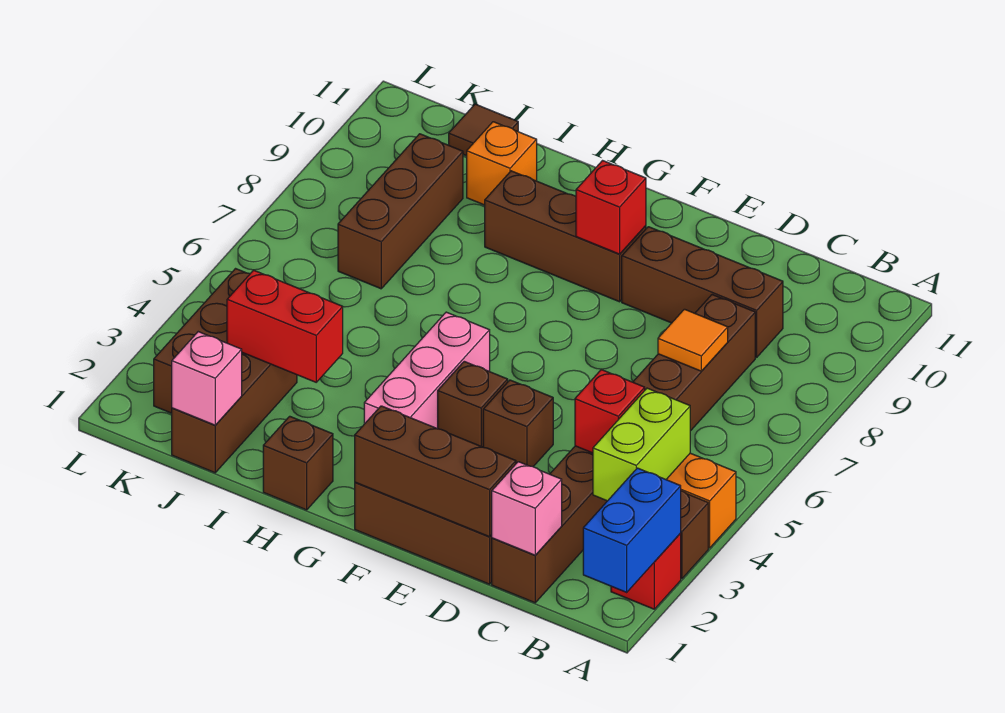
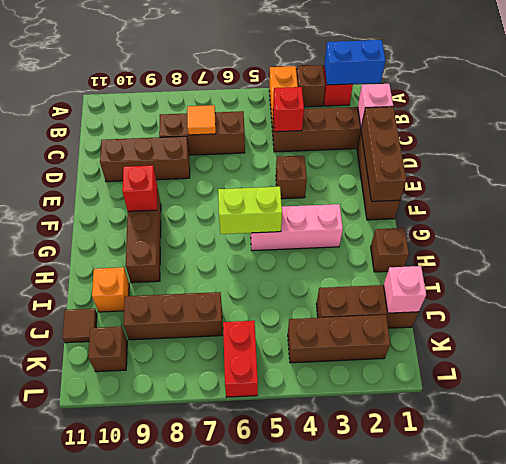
lime 1x2 brick [593,388,690,501] -> lime 1x2 brick moved to [218,187,282,234]
brown 1x3 brick [622,227,783,357] -> brown 1x3 brick turned to [100,136,190,182]
brown 1x1 brick [438,361,508,447] -> brown 1x1 brick moved to [88,327,127,372]
red 1x2 brick [227,270,343,382] -> red 1x2 brick moved to [223,321,258,397]

